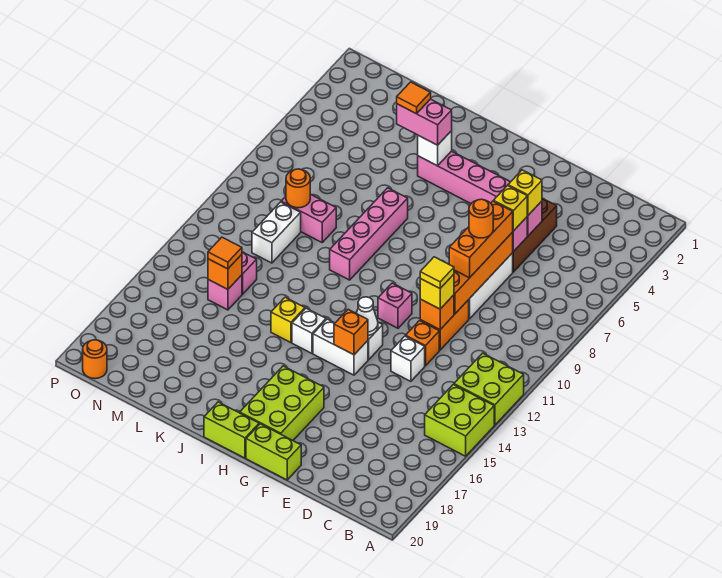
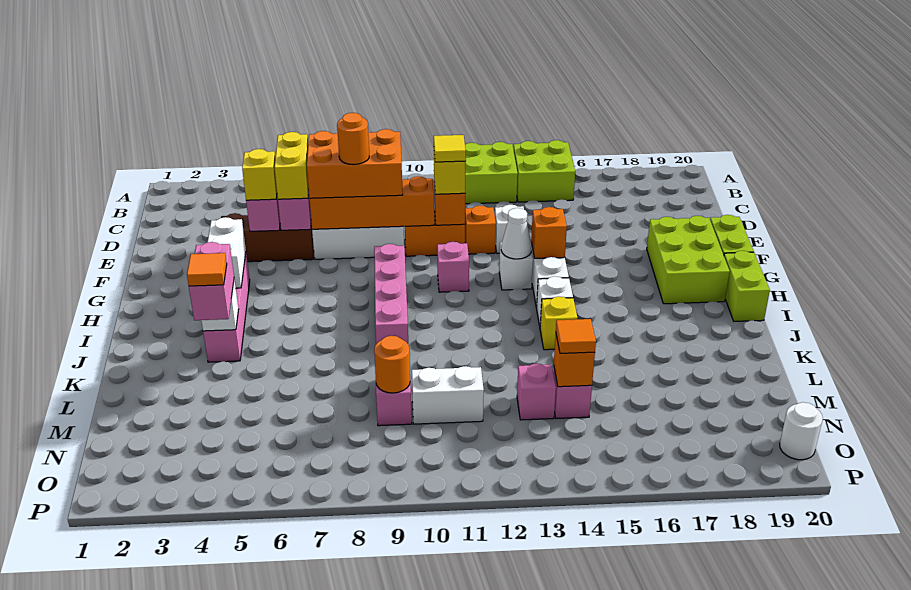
yellow 1x1 brick [493,186,527,231] -> yellow 1x2 brick [275,132,309,199]
orange 1x3 brick [449,201,513,278] -> orange 2x3 brick [307,129,403,198]
none -> white 1x2 brick [207,217,246,288]
lime 2x3 brick [240,366,324,440] -> lime 2x3 brick turned to [647,216,730,304]
pink 1x4 brick [330,188,408,280] -> pink 1x4 brick turned to [374,244,408,344]
orange 1x1 round brick [83,340,107,379] -> white 1x1 round brick [780,402,823,460]

